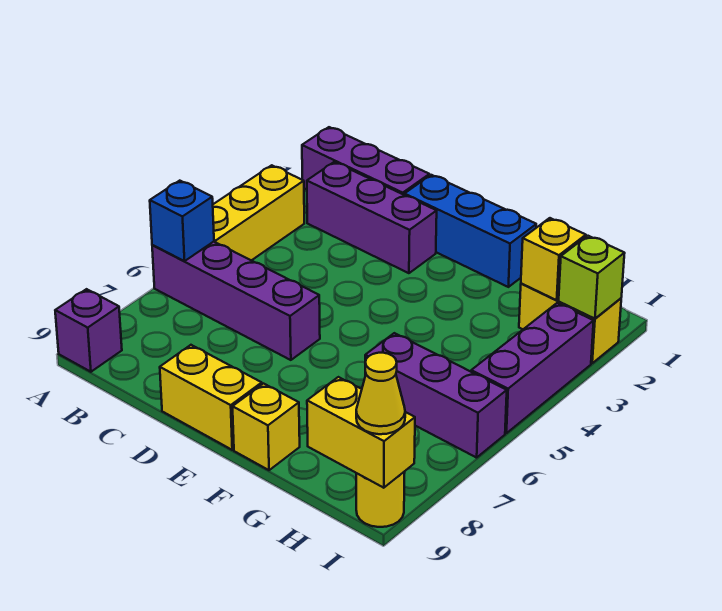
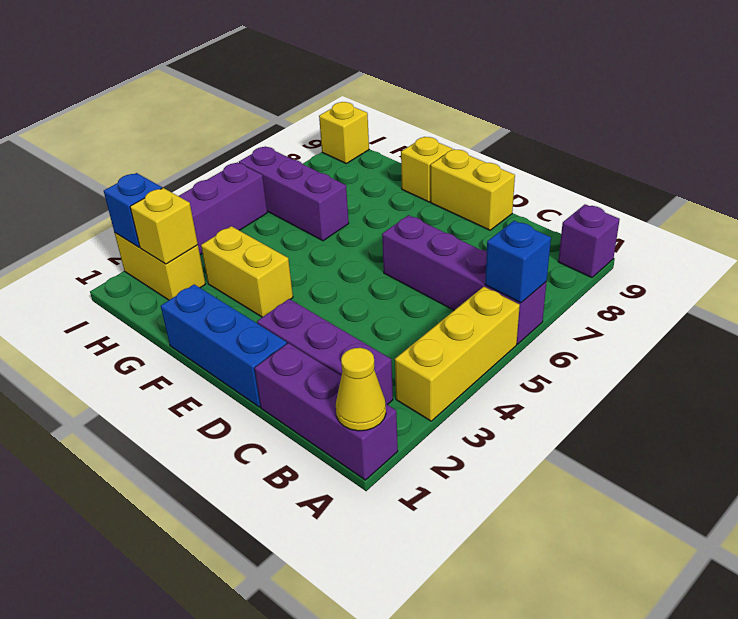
yellow 1x2 brick [307,377,415,488] -> yellow 1x2 brick moved to [201,226,293,317]
lime 1x1 brick [559,236,625,319] -> blue 1x1 brick [104,173,162,247]
yellow 1x1 round brick [356,471,405,527] -> yellow 1x1 brick [319,102,369,163]
yellow 1x1 cone [356,353,405,434] -> yellow 1x1 cone moved to [336,348,386,431]

